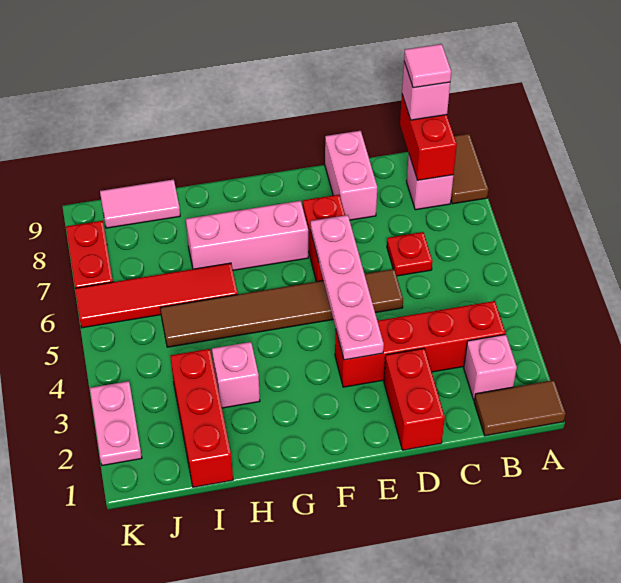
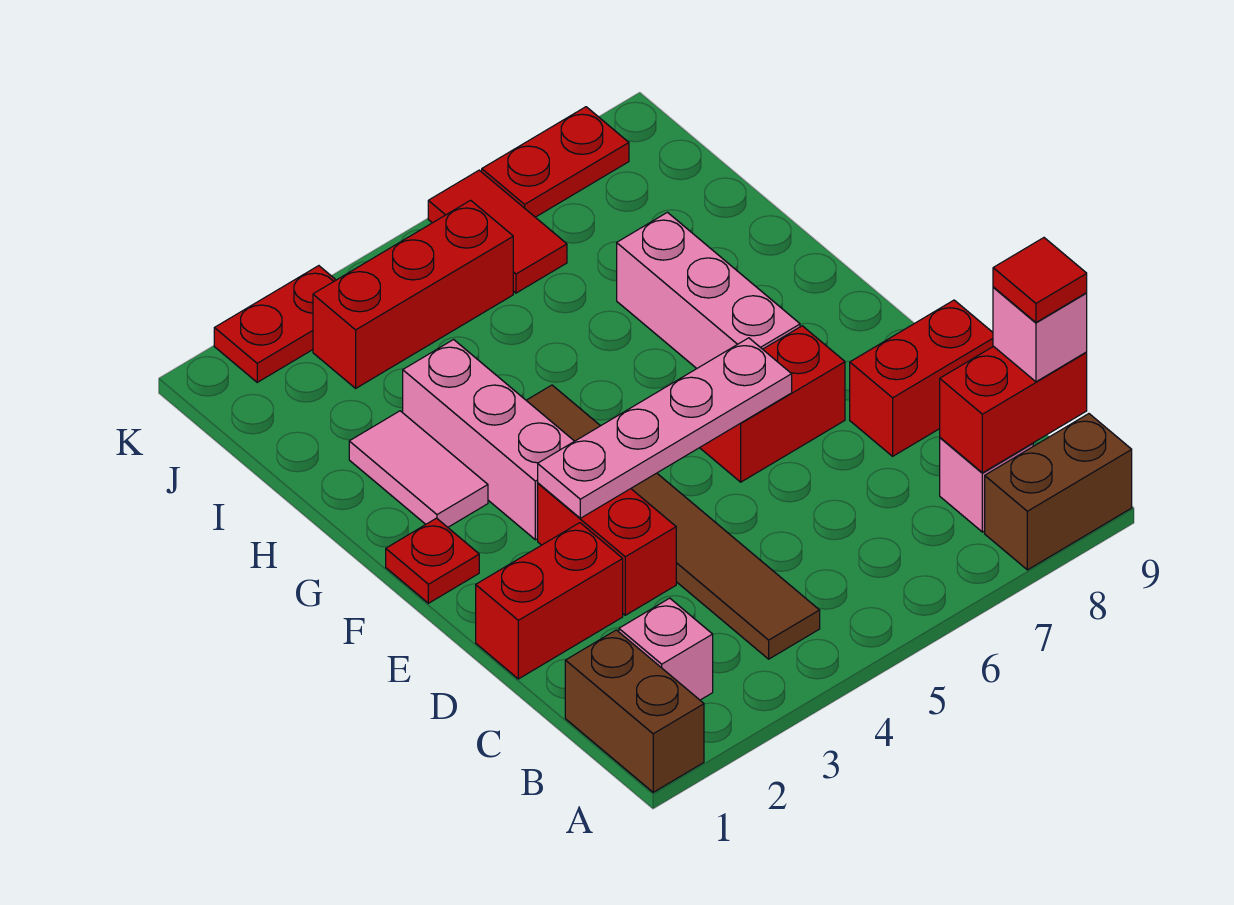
brown 1x2 tile [474,380,566,436] -> brown 1x2 brick [565,630,704,792]
brown 1x2 tile [451,134,488,204] -> brown 1x2 brick [985,414,1132,570]
red 1x4 brick [335,301,505,387] -> red 1x2 brick [538,483,676,615]
pink 1x1 tile [404,44,451,88] -> red 1x1 tile [993,238,1087,322]
red 1x1 plate [387,232,433,276] -> red 1x1 plate moved to [386,518,479,603]
brown 1x6 tile [160,269,403,347] -> brown 1x6 tile moved to [526,385,820,659]
pink 1x2 brick [325,131,377,220] -> red 1x2 brick [850,300,993,456]
pink 1x1 brick [212,342,260,408] -> pink 1x3 brick [403,340,574,540]
red 1x4 tile [75,263,238,328] -> red 1x2 tile [428,170,567,293]
red 1x3 brick [170,349,233,487] -> red 1x3 brick moved to [313,200,513,388]
pink 1x2 tile [100,179,180,228] -> pink 1x2 tile moved to [349,411,488,527]
pink 1x2 plate [90,381,142,465] -> red 1x2 plate [214,266,336,382]

